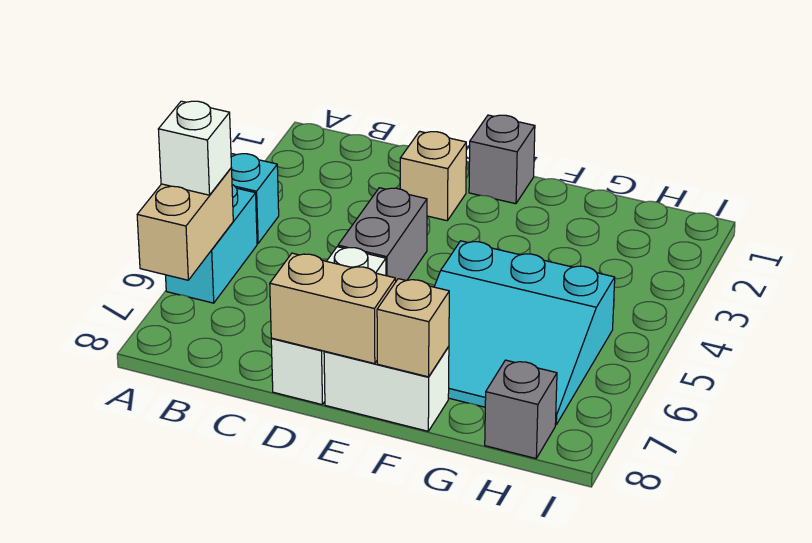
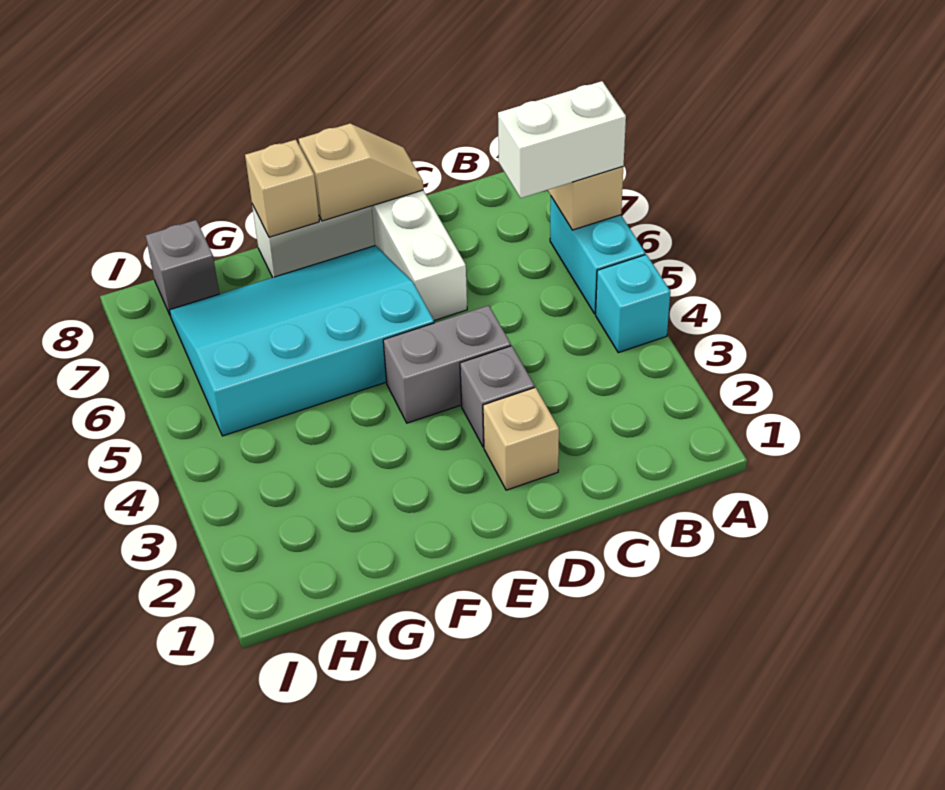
white 1x1 brick [158,101,231,195] -> white 1x2 brick [498,81,626,198]
grey 1x2 brick [338,188,427,281] -> grey 1x2 brick turned to [383,306,511,423]
tan 1x2 brick [270,253,396,364] -> tan 1x2 slope [299,124,423,221]
grey 1x1 brick [469,115,535,204] -> grey 1x1 brick moved to [460,346,535,447]
cyan 3x3 slope [434,241,615,425] -> cyan 3x4 slope [170,245,434,436]

